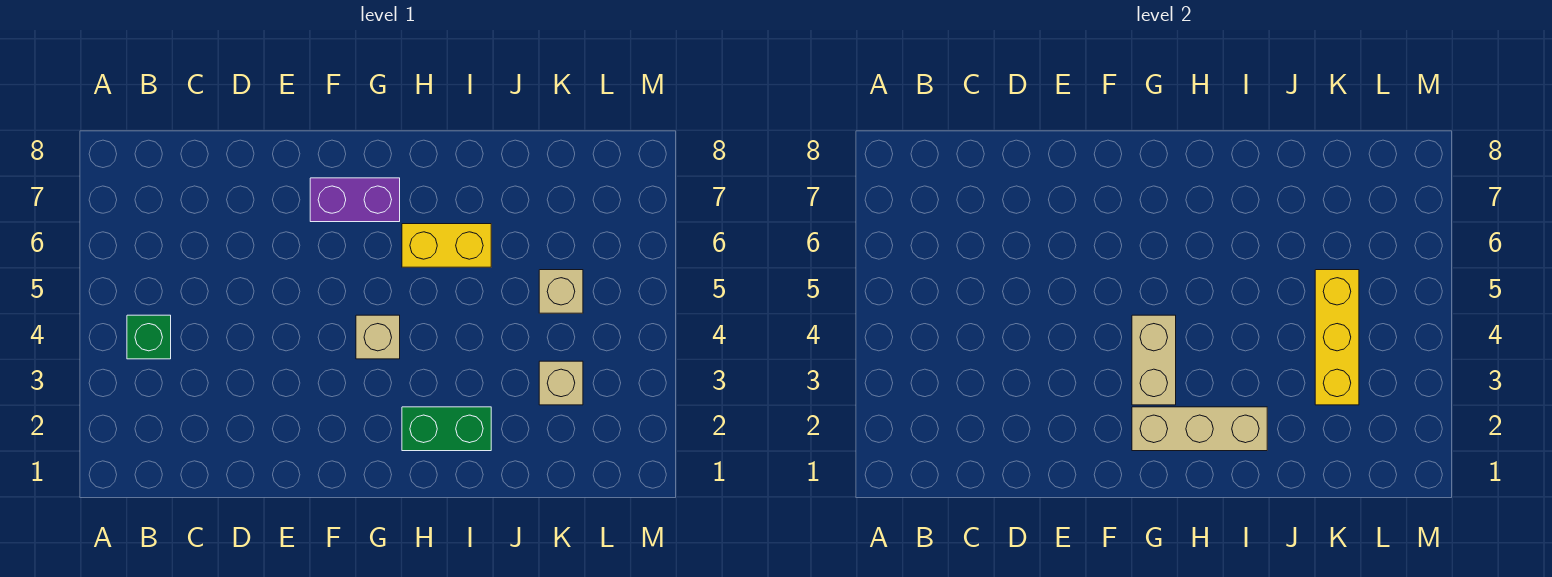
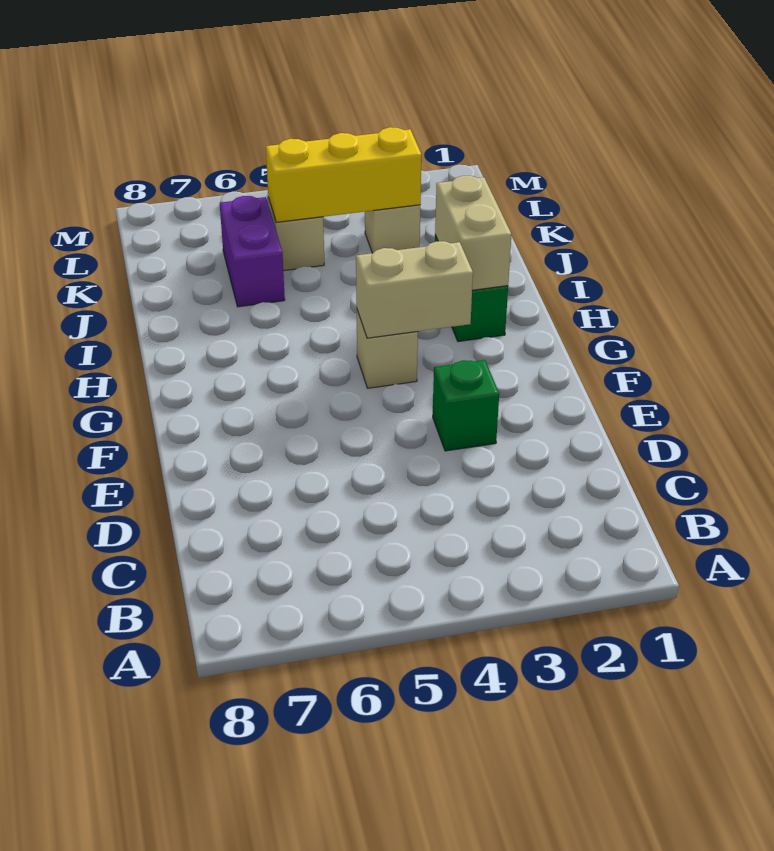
green 1x1 brick [127,315,171,359] -> green 1x1 brick moved to [433,360,499,451]
purple 1x2 brick [310,178,400,222] -> purple 1x2 brick moved to [220,196,285,307]
tan 1x3 brick [1132,407,1267,451] -> tan 1x2 brick [435,176,511,290]
yellow 1x2 brick [402,224,491,267] -> none

